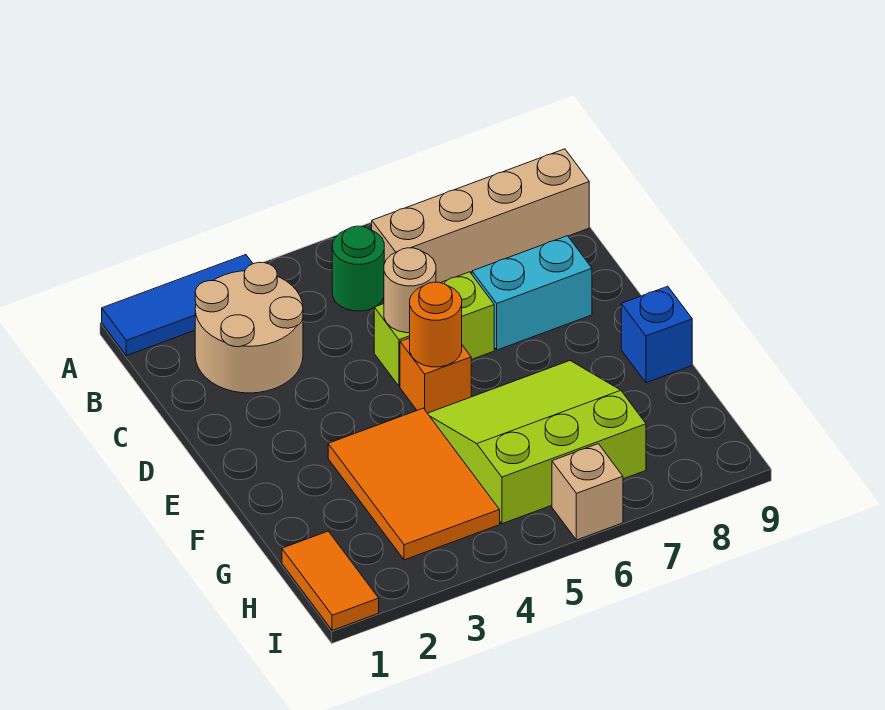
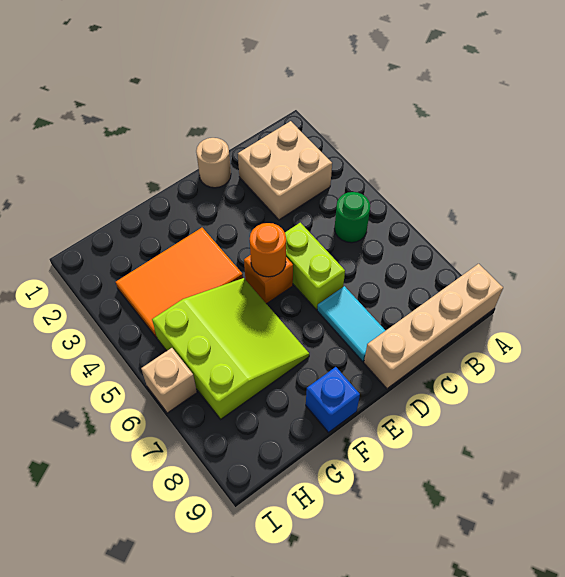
blue 1x3 tile [102,255,253,356] -> none
tan 2x2 round brick [195,262,303,393] -> tan 2x2 brick [238,121,332,220]
tan 1x4 brick [372,149,589,283] -> tan 1x4 brick turned to [364,264,503,389]
tan 1x1 round brick [384,248,436,333] -> tan 1x1 round brick moved to [196,138,231,188]
cyan 1x2 brick [472,236,592,350] -> cyan 1x2 tile [317,286,386,361]
orange 1x2 tile [282,531,379,630] -> none

